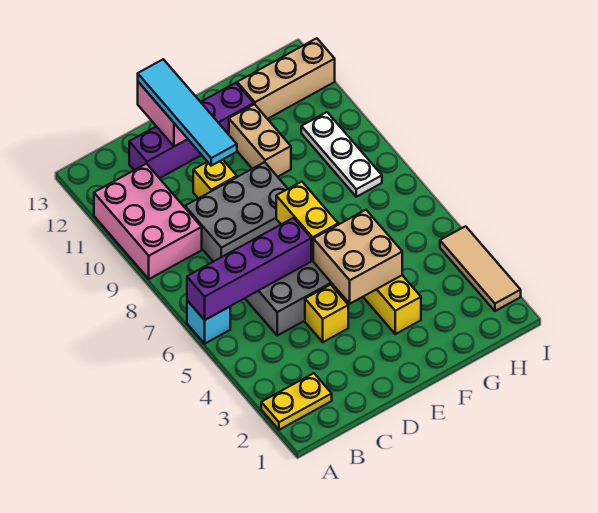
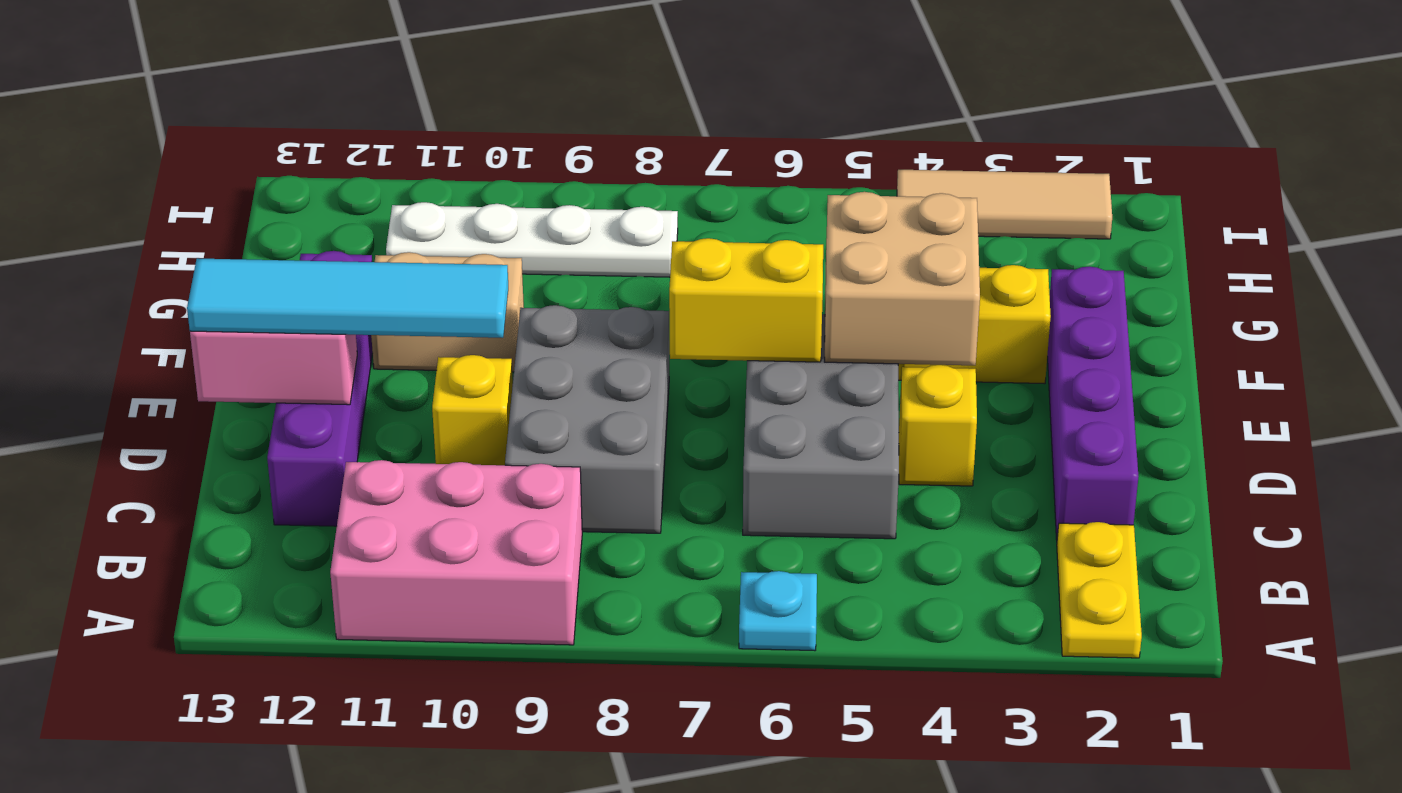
cyan 1x1 brick [187,300,230,344] -> cyan 1x1 plate [739,571,817,651]
purple 1x4 brick [187,218,311,320] -> purple 1x4 brick moved to [1047,266,1139,540]
tan 1x3 brick [237,38,335,119] -> none
white 1x3 plate [301,112,382,197] -> white 1x4 plate [386,202,678,277]

